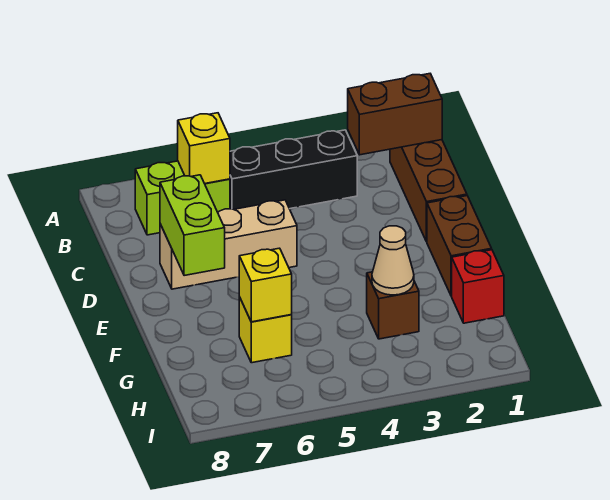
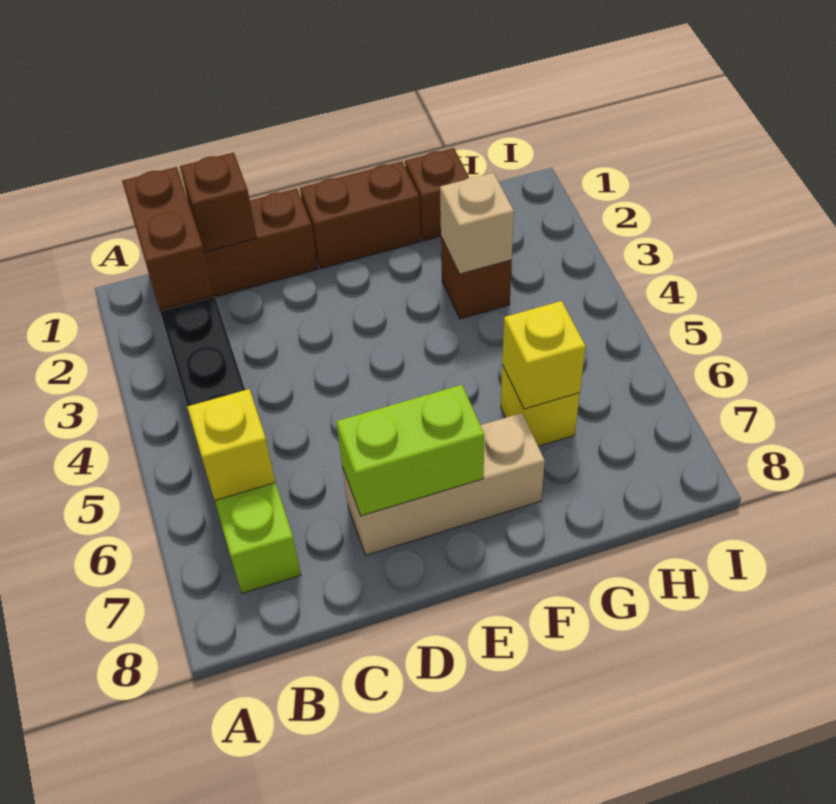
none -> brown 1x1 brick [180,153,257,252]
tan 1x3 brick [160,200,297,289] -> tan 1x3 brick turned to [343,413,545,555]
red 1x1 brick [452,250,504,323] -> brown 1x1 brick [405,148,469,241]
tan 1x1 cone [372,226,414,295] -> tan 1x1 brick [440,173,514,274]

